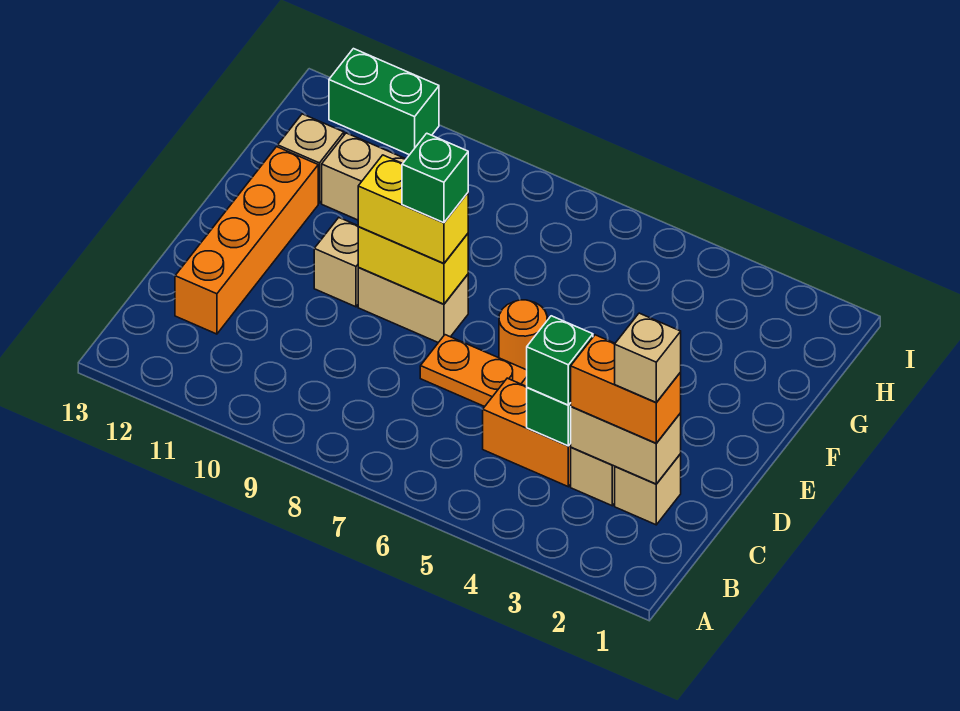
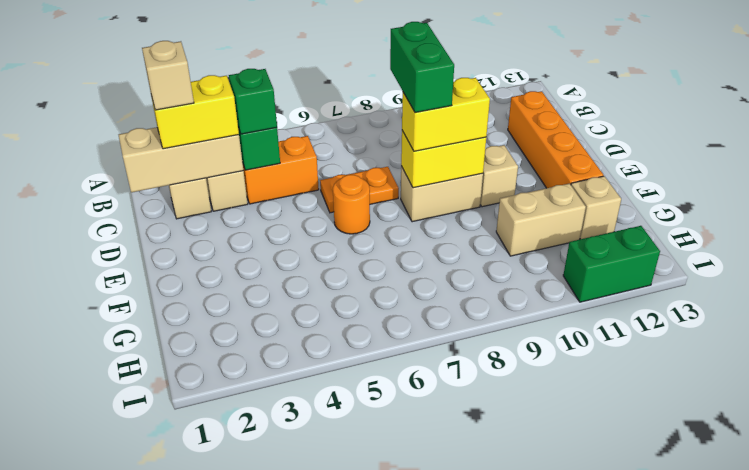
tan 1x2 brick [571,407,681,484] -> tan 1x3 brick [119,127,243,192]
orange 1x2 brick [571,335,681,443] -> yellow 1x2 brick [151,75,239,149]
green 1x1 brick [402,133,468,223] -> green 1x2 brick [390,22,454,113]

